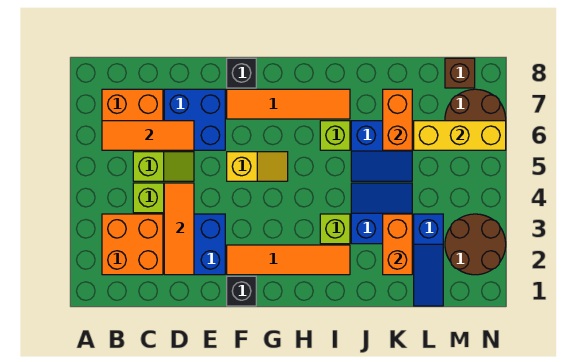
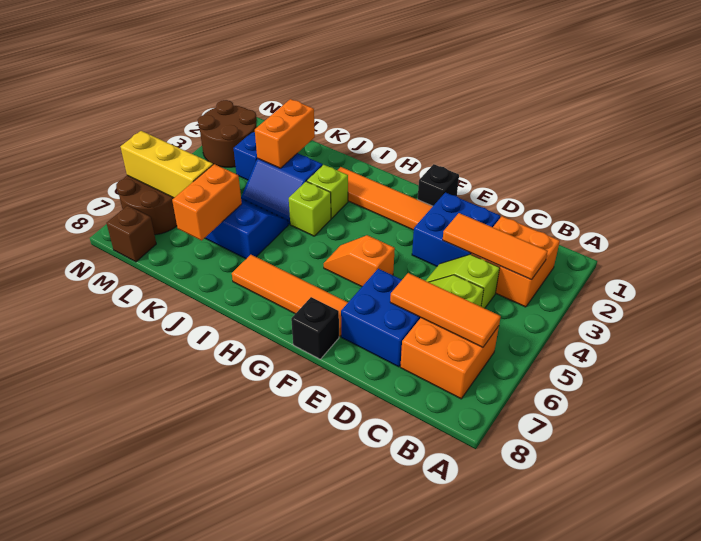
orange 1x3 tile [164,183,194,275] -> orange 1x3 tile turned to [443,213,548,280]
yellow 1x2 slope [227,152,288,181] -> orange 1x2 slope [324,235,395,287]
lime 1x1 brick [320,121,350,150] -> lime 1x1 brick moved to [289,182,331,236]

